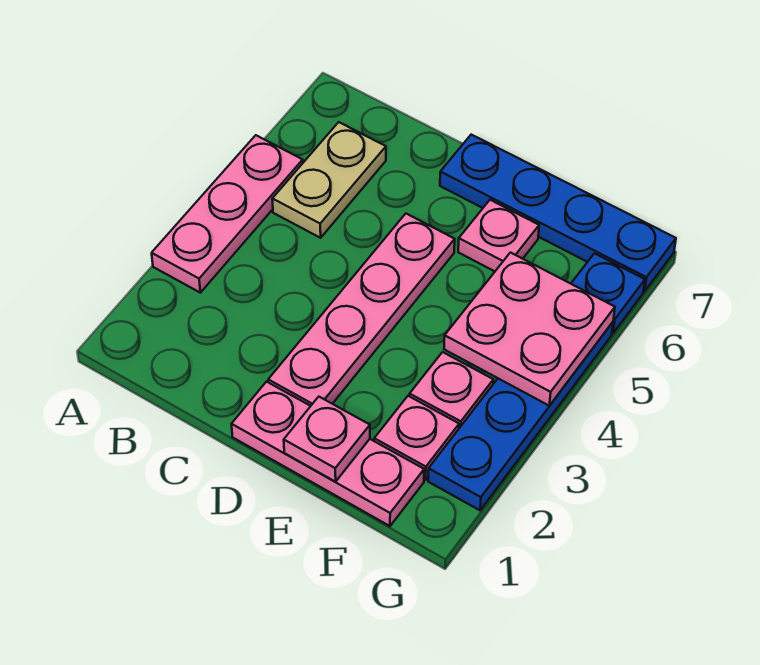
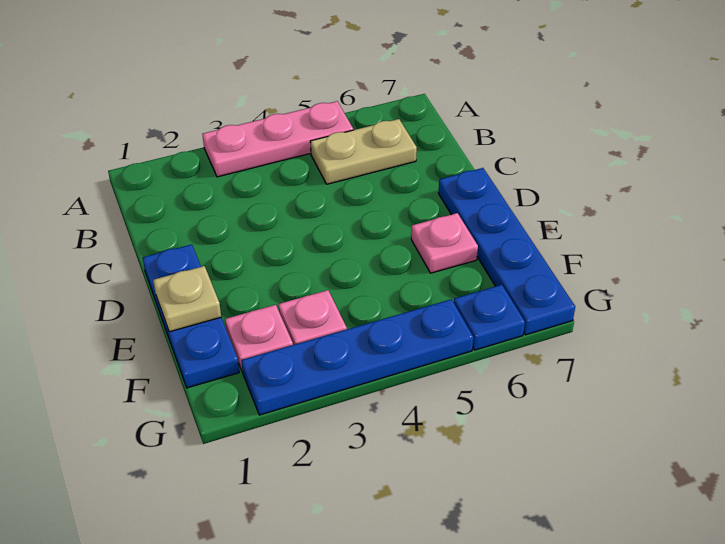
pink 1x3 plate [232,382,424,526] -> blue 1x3 plate [143,244,239,388]
pink 1x4 plate [268,214,455,406] -> none
pink 1x1 plate [284,397,370,482] -> tan 1x1 plate [153,266,221,332]
pink 2x2 plate [444,253,615,406] -> none

